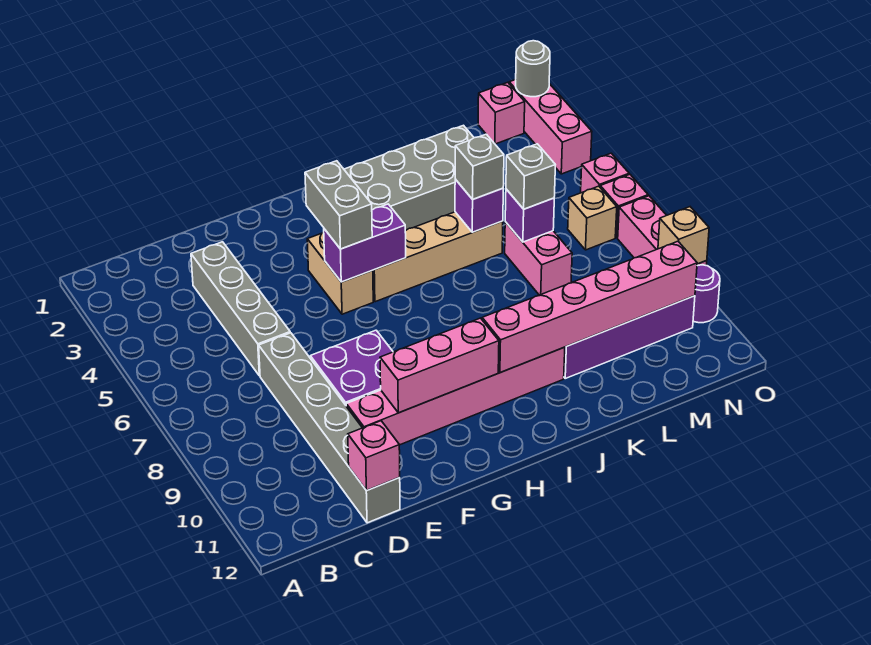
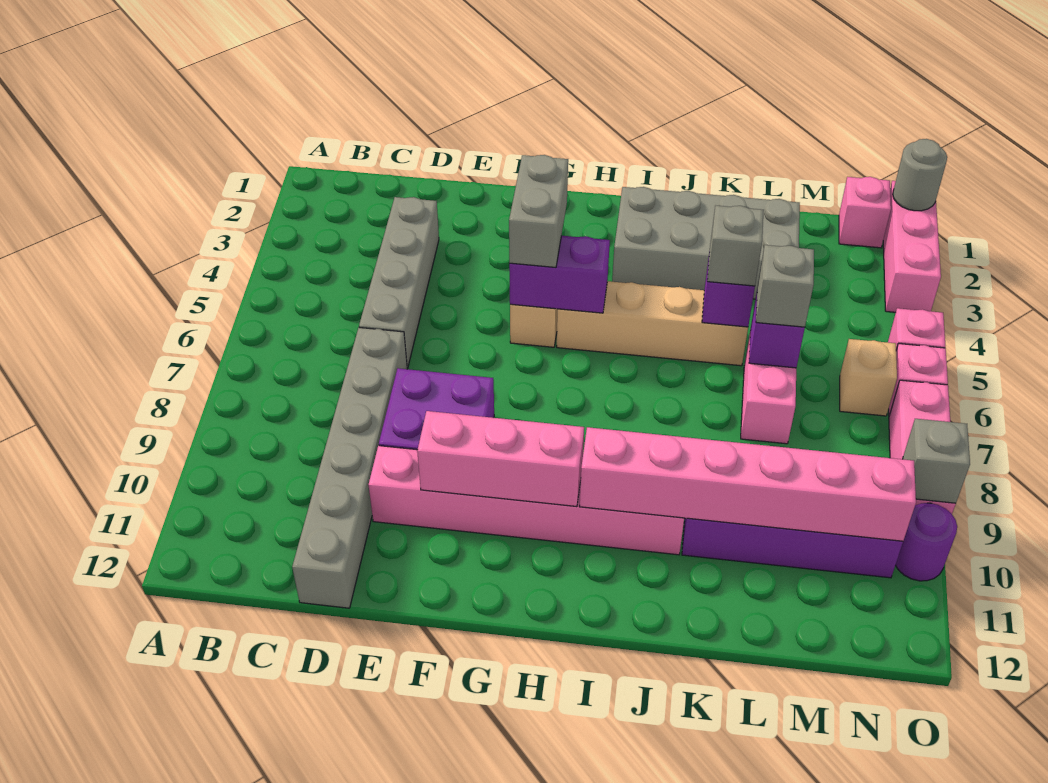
pink 1x1 brick [348,421,400,491] -> none
tan 1x1 brick [658,207,709,264] -> grey 1x1 brick [903,419,970,504]

